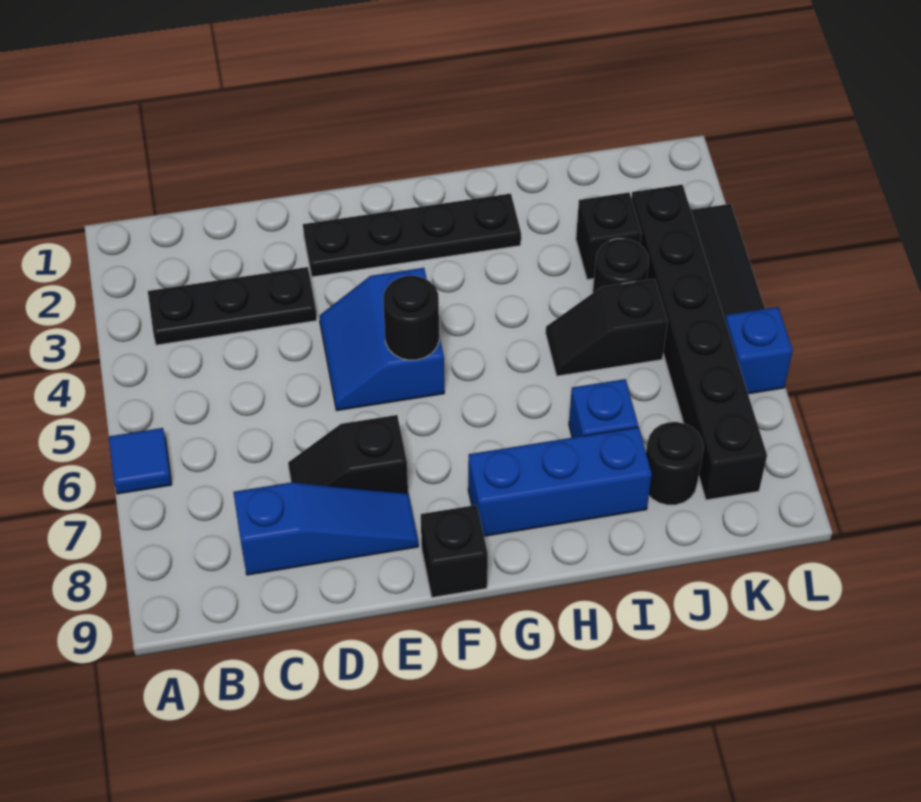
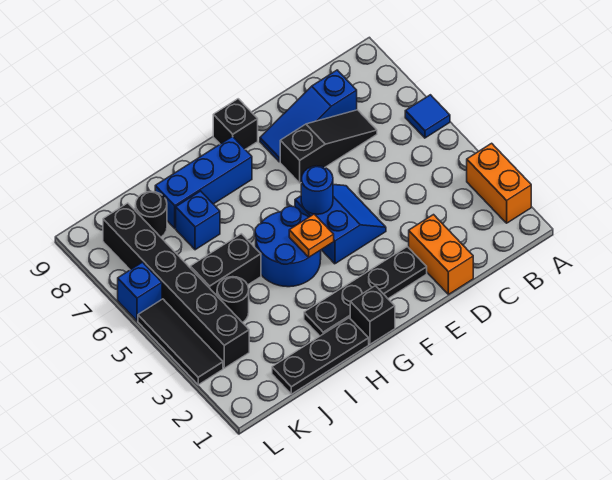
none -> orange 1x2 brick [467,143,531,223]
black 1x3 plate [148,267,317,345] -> black 1x3 plate moved to [272,318,369,394]
none -> orange 1x2 brick [409,215,473,294]
black 1x2 slope [288,415,408,493] -> black 1x3 slope [280,110,377,183]
black 1x1 round brick [383,276,439,360] -> blue 1x1 round brick [301,166,333,214]
none -> blue 2x2 round brick [255,206,321,287]
none -> orange 1x1 plate [289,214,334,257]
black 1x2 slope [546,279,668,376] -> black 1x2 brick [190,234,261,295]
black 1x1 brick [576,192,641,280] -> black 1x1 brick moved to [350,286,395,344]

